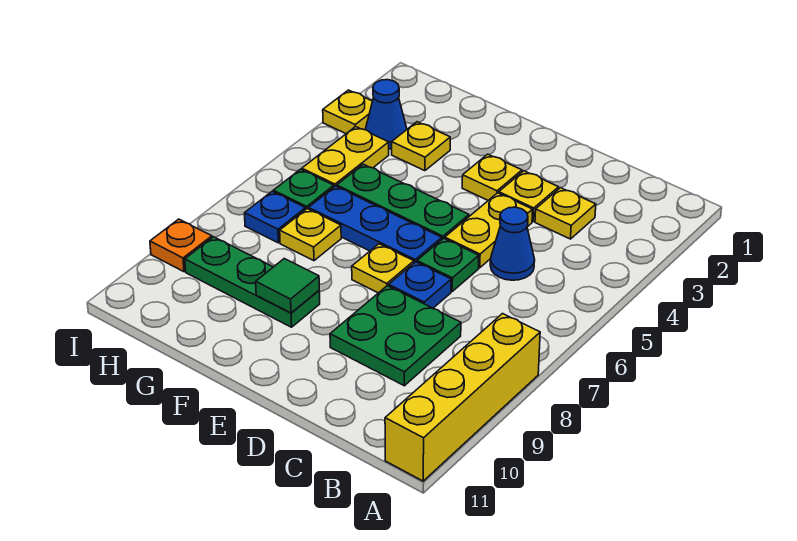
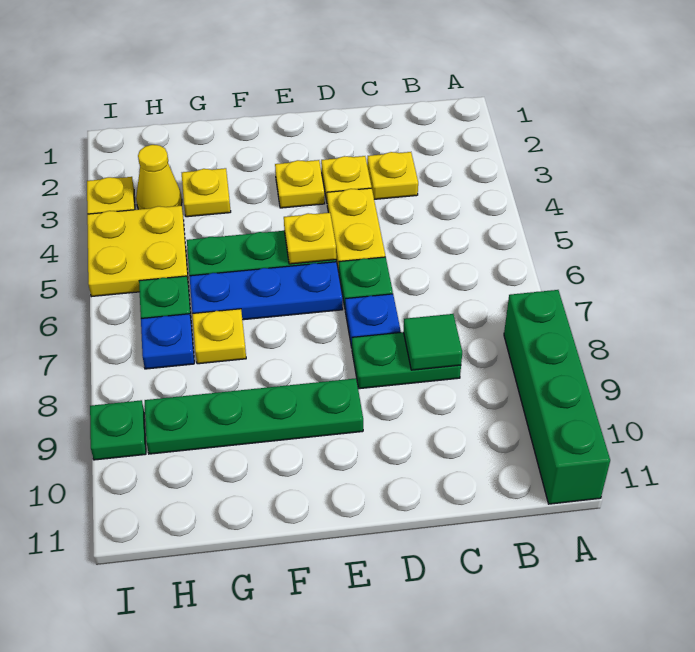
yellow 1x4 brick [385,314,540,481] -> green 1x4 brick [504,290,610,504]
blue 1x1 cone [490,207,535,280] -> none
green 2x2 plate [330,286,461,386] -> green 1x2 plate [352,332,461,389]
yellow 1x1 plate [352,244,414,293] -> yellow 1x1 plate moved to [284,213,336,264]
green 1x3 plate [185,237,320,327] -> green 1x4 plate [145,378,363,454]
green 1x1 tile [256,259,319,313] -> green 1x1 tile moved to [404,314,462,370]
blue 1x1 cone [365,80,407,149] -> yellow 1x1 cone [136,145,182,209]
yellow 1x2 plate [302,127,389,187] -> yellow 2x2 plate [87,206,188,297]
orange 1x1 plate [150,219,212,272] -> green 1x1 plate [90,400,146,460]

